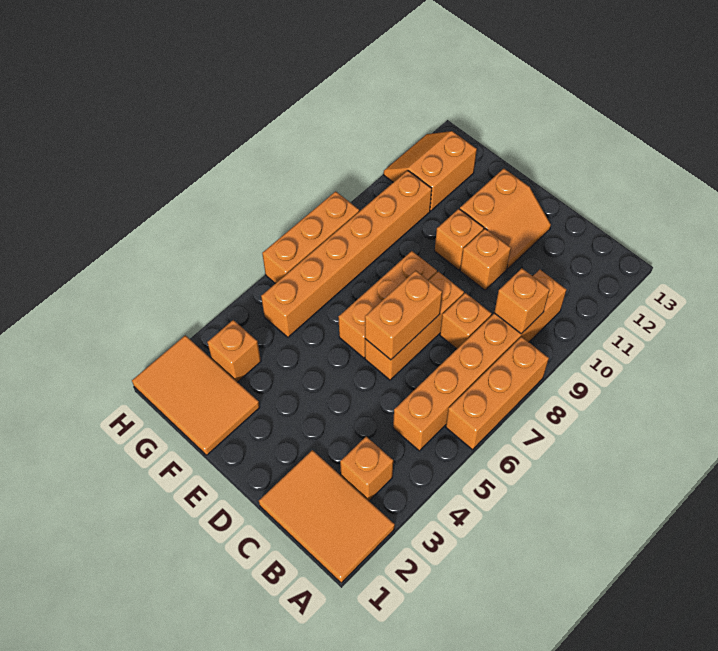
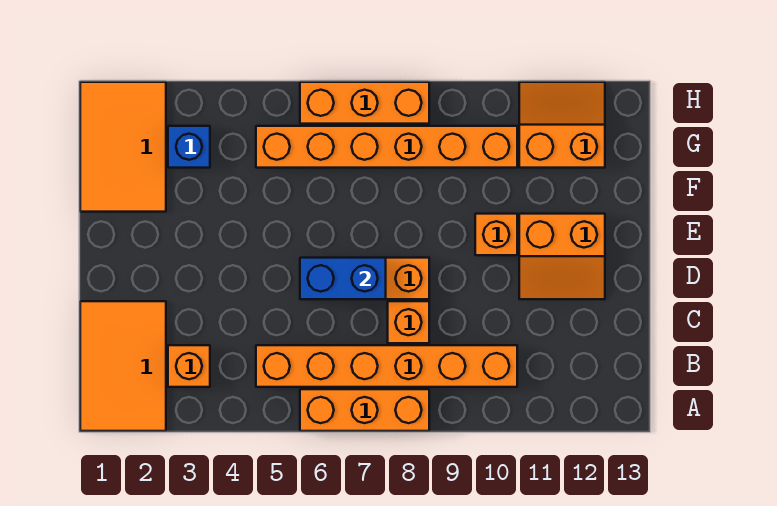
orange 1x1 brick [494,268,550,334] -> none
orange 1x2 brick [365,270,442,360] -> blue 1x2 brick [300,258,386,299]
orange 1x1 brick [460,229,511,290] -> none
orange 1x3 brick [338,251,437,358] -> none
orange 1x1 brick [207,320,261,382] -> blue 1x1 brick [168,126,210,168]

